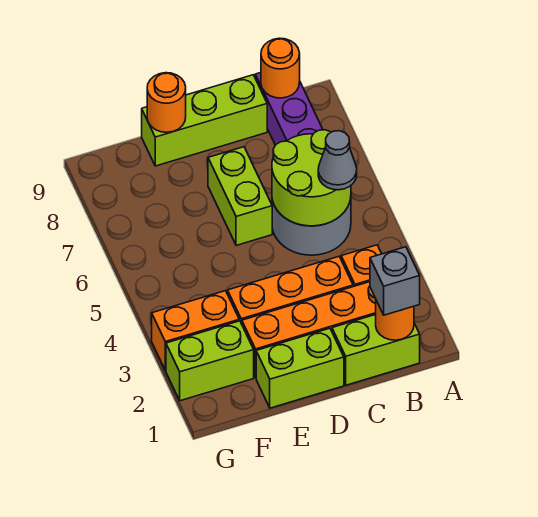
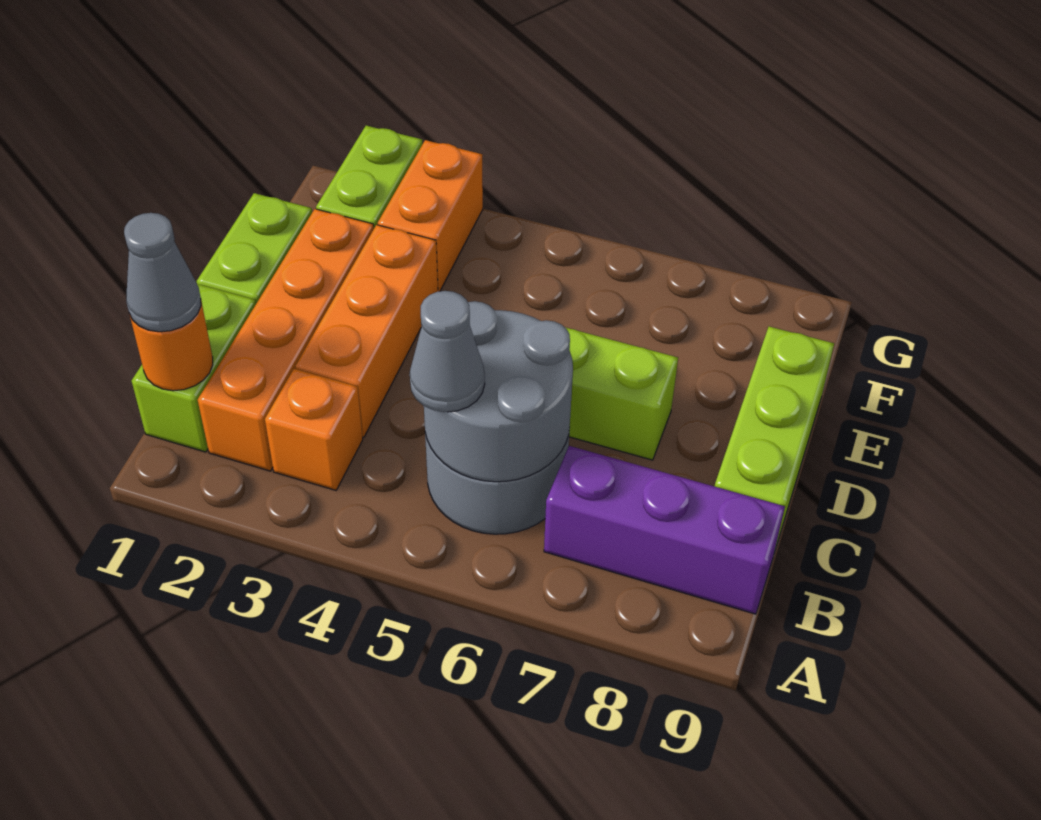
grey 1x1 brick [370,247,420,315] -> grey 1x1 cone [124,213,201,332]
lime 2x2 round brick [272,130,351,226] -> grey 2x2 round brick [424,301,573,482]
orange 1x1 round brick [261,38,300,98] -> none
orange 1x1 round brick [147,73,186,132] -> none

